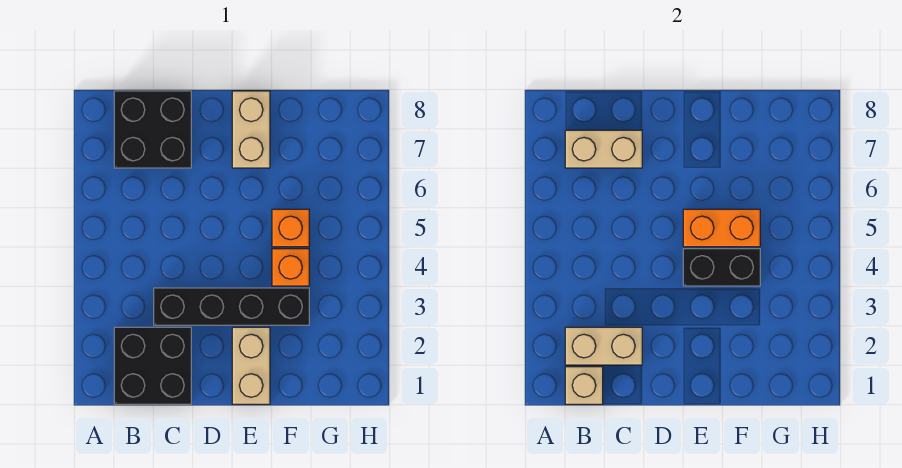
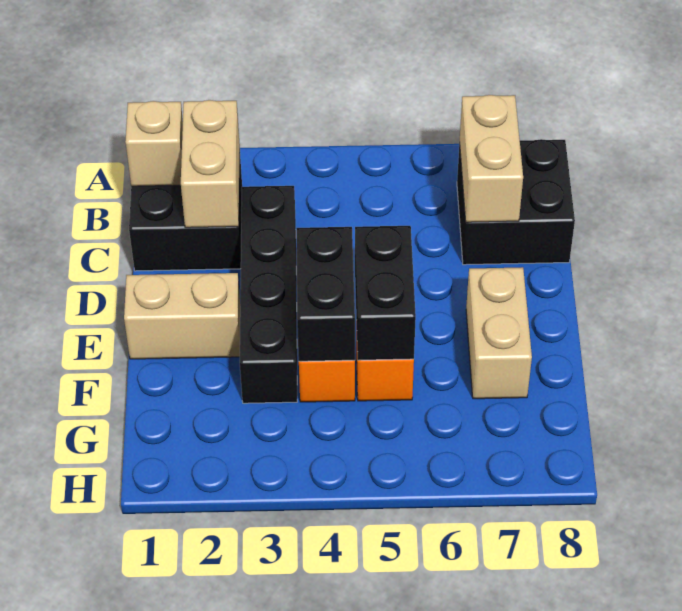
orange 1x2 brick [683,209,760,247] -> black 1x2 brick [355,226,416,360]
tan 1x2 brick [232,91,270,168] -> tan 1x2 brick turned to [466,267,532,399]

